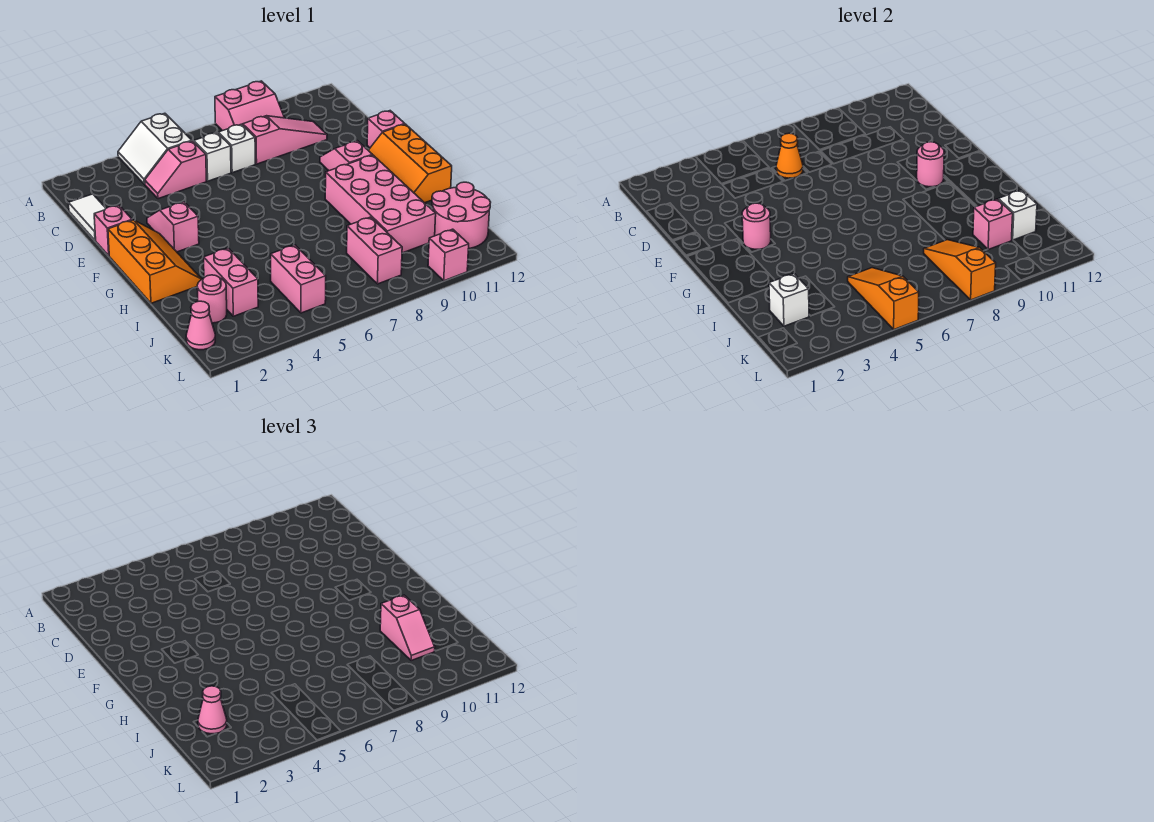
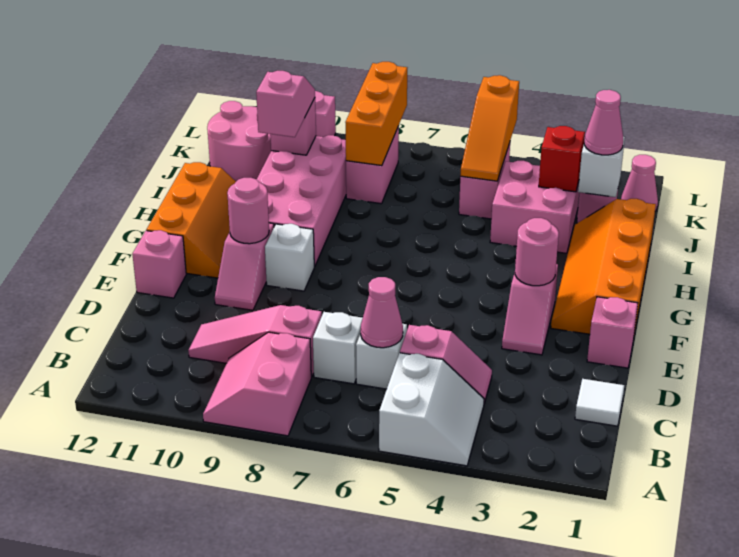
pink 2x2 slope [215,81,284,131] -> pink 2x2 slope turned to [203,332,311,436]
white 1x2 tile [69,194,106,240] -> white 1x1 tile [575,379,624,426]
orange 1x1 cone [776,133,803,178] -> pink 1x1 cone [361,277,403,348]
orange 2x3 slope [108,220,201,303] -> orange 2x4 slope [551,199,656,334]
pink 1x2 brick [204,248,258,316] -> pink 2x2 brick [490,161,579,253]
none -> red 1x1 brick [539,126,585,192]
orange 1x3 slope [924,240,996,300] -> orange 1x3 brick [345,62,407,166]
white 1x1 brick [998,190,1037,240] -> white 1x1 brick moved to [265,224,314,291]

